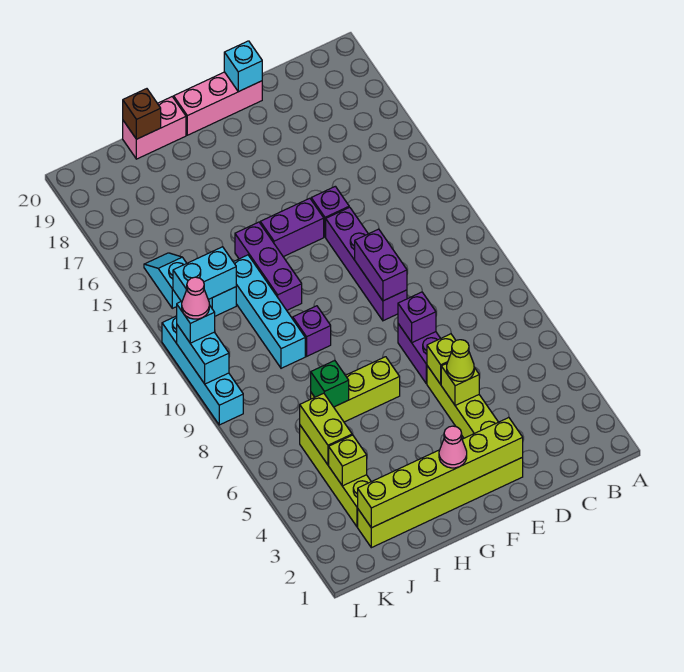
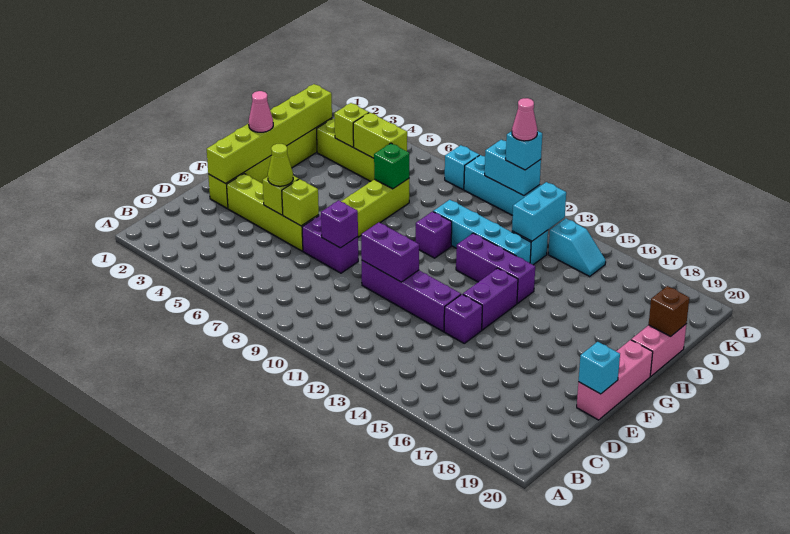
none -> cyan 1x1 brick [445,145,479,189]

